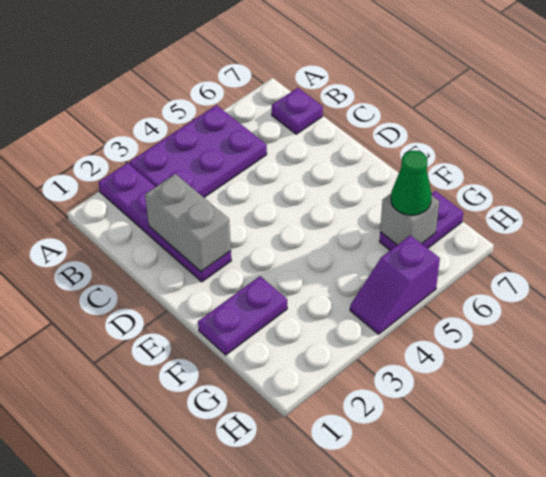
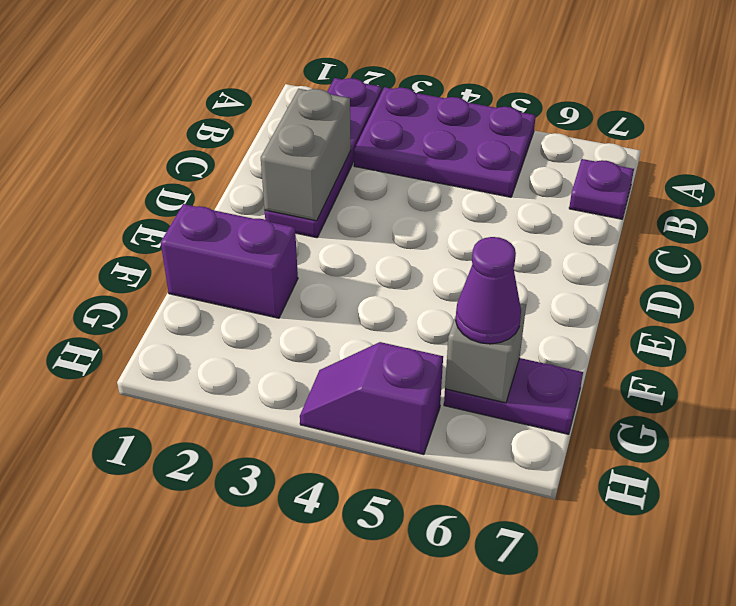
purple 1x2 plate [198,276,287,355] -> purple 1x2 brick [161,204,298,318]
green 1x1 cone [391,151,431,215] -> purple 1x1 cone [456,237,521,344]

